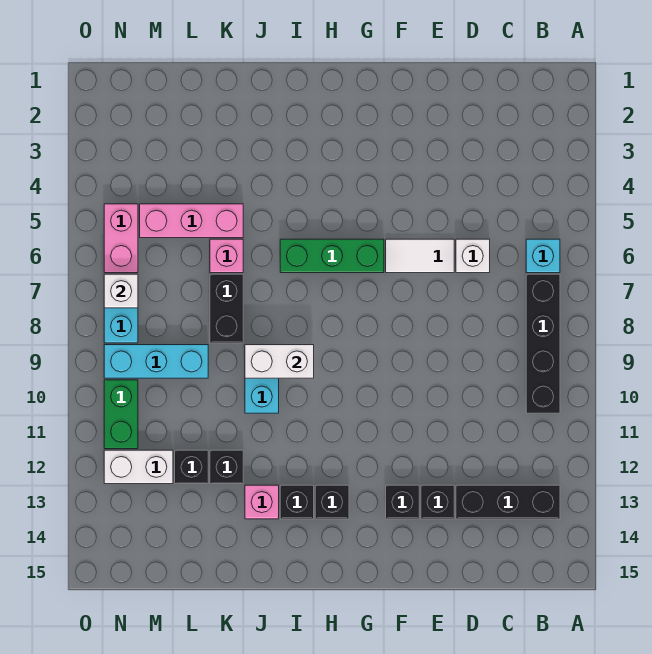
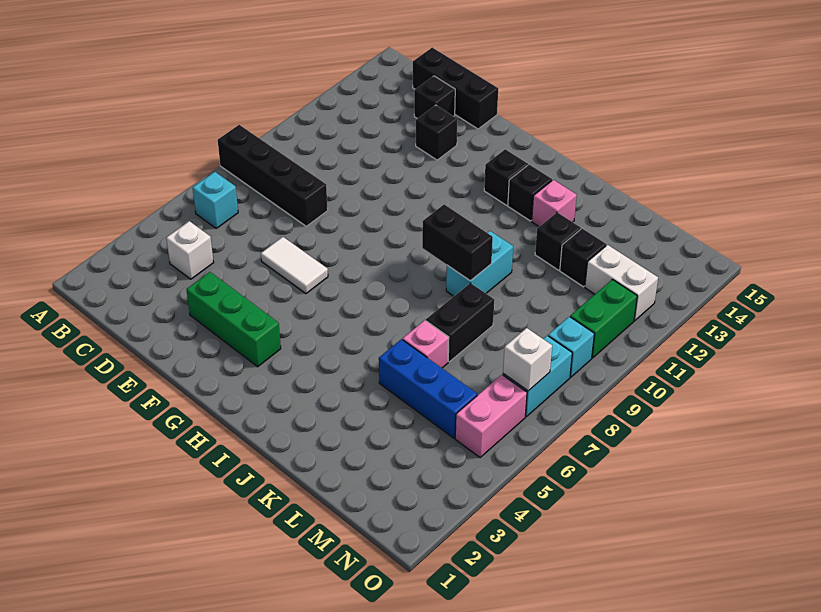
black 1x4 brick [526,274,560,413] -> black 1x4 brick turned to [218,125,328,226]
black 1x3 brick [456,485,560,519] -> black 1x3 brick moved to [413,48,498,129]
white 1x1 brick [456,239,490,273] -> white 1x1 brick moved to [166,221,214,279]
black 1x1 brick [386,485,419,519] -> black 1x1 brick moved to [414,76,455,119]
green 1x3 brick [280,239,384,273] -> green 1x3 brick moved to [186,272,281,367]
white 1x2 brick [245,345,314,378] -> black 1x2 brick [422,204,493,281]
pink 1x3 brick [140,204,243,238] -> blue 1x3 brick [379,339,477,438]
cyan 1x3 brick [104,345,208,378] -> cyan 1x1 brick [548,317,594,377]

